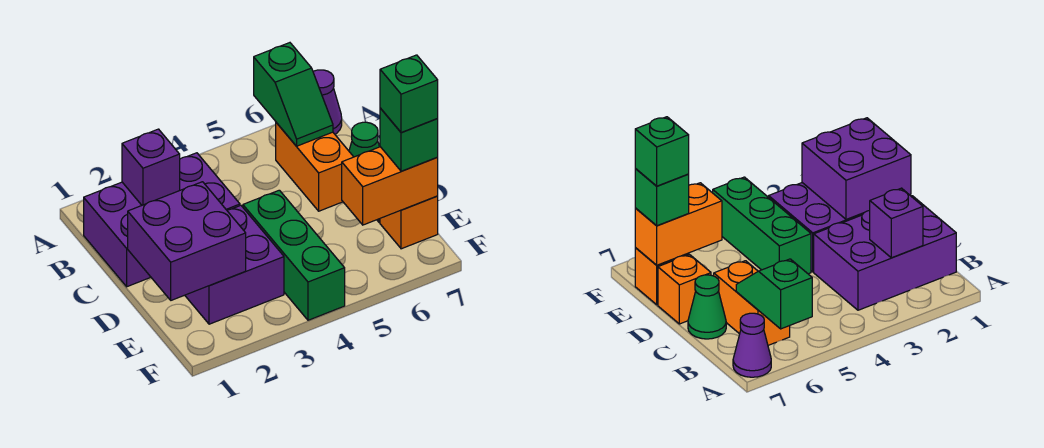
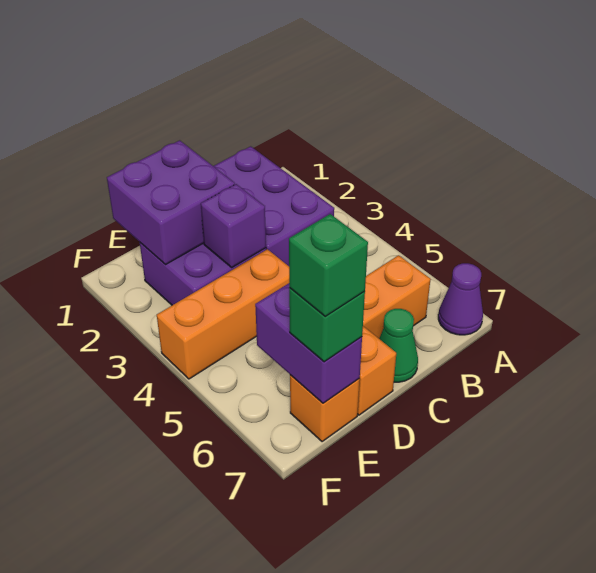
green 1x2 slope [254,43,333,146] -> none
purple 1x1 brick [122,129,180,205] -> purple 1x1 brick moved to [201,184,266,267]
green 1x3 brick [243,190,345,320] -> orange 1x3 brick [157,249,289,379]
orange 1x2 brick [342,147,438,225] -> purple 1x2 brick [255,283,362,403]

